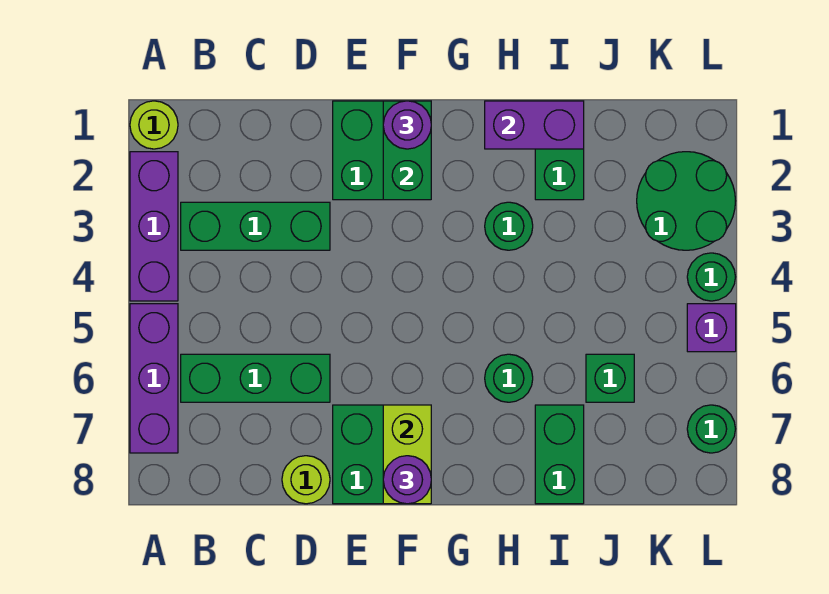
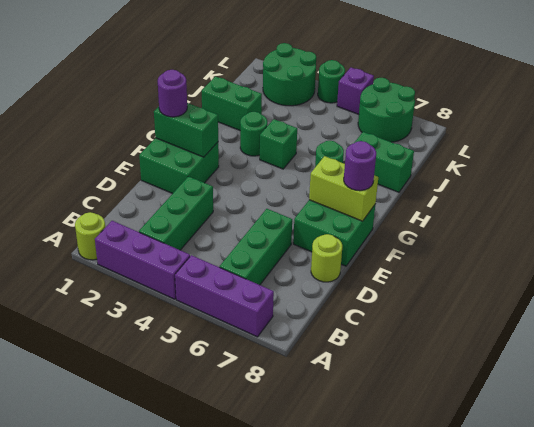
purple 1x2 brick [485,101,584,149] -> none
green 1x1 brick [586,354,634,402] -> green 1x1 brick moved to [260,119,297,169]
green 1x1 round brick [687,405,735,453] -> green 2x2 round brick [358,78,415,142]

